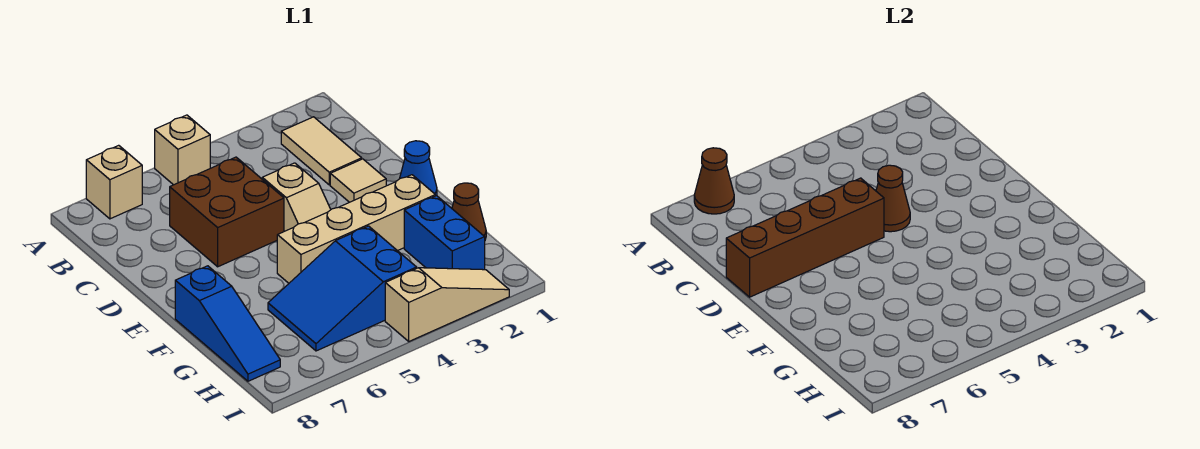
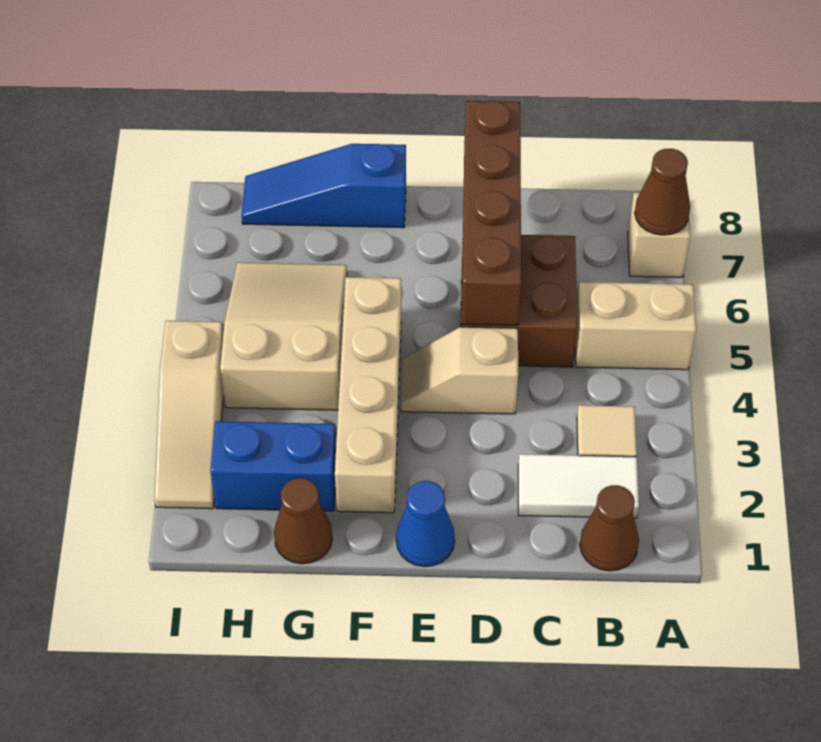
tan 1x1 brick [155,115,210,185] -> tan 1x2 brick [575,282,696,370]
tan 1x2 tile [281,117,362,185] -> white 1x2 tile [518,454,639,518]
tan 1x1 tile [330,159,386,202] -> tan 1x1 tile moved to [577,405,637,457]
brown 1x1 cone [876,165,910,232] -> brown 1x1 cone moved to [580,485,639,571]
blue 2x3 slope [268,226,417,351] -> tan 2x3 slope [220,263,347,410]

